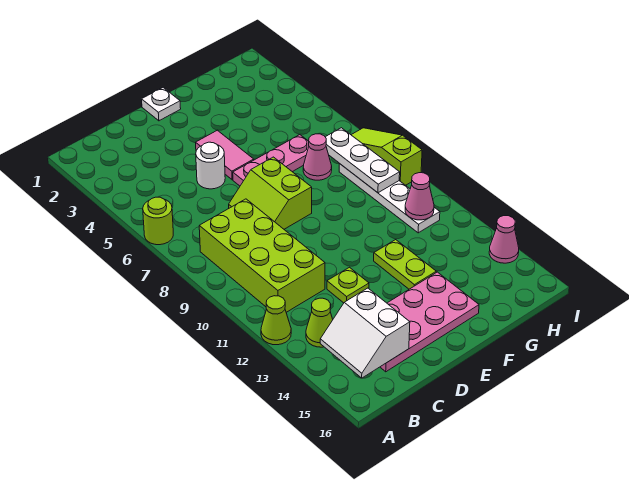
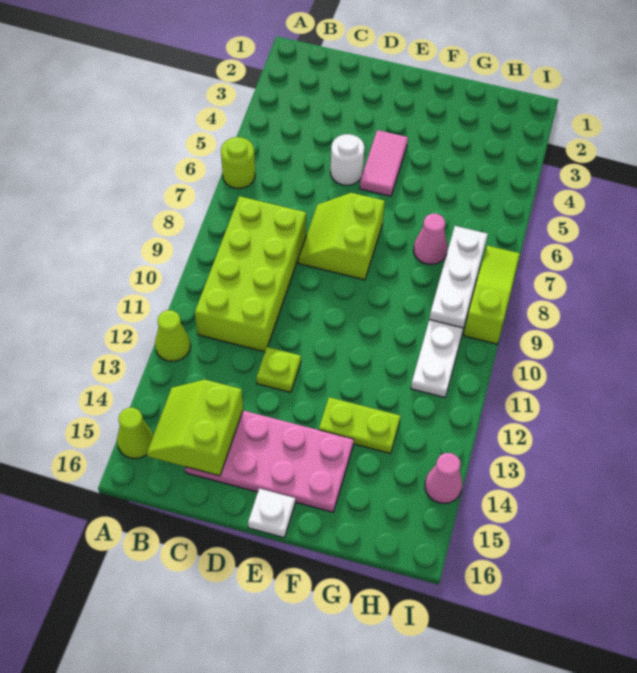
lime 1x1 cone [306,298,333,347] -> lime 1x1 cone moved to [117,408,153,459]
white 2x2 slope [320,288,410,378] -> lime 2x2 slope [147,380,243,476]
white 1x1 plate [142,88,181,121] -> white 1x1 plate moved to [248,488,295,538]
pink 1x3 plate [233,135,309,186] -> none
lime 1x2 plate [374,240,436,289] -> lime 1x2 plate turned to [319,397,400,454]
pink 1x1 cone [405,173,434,220] -> none

